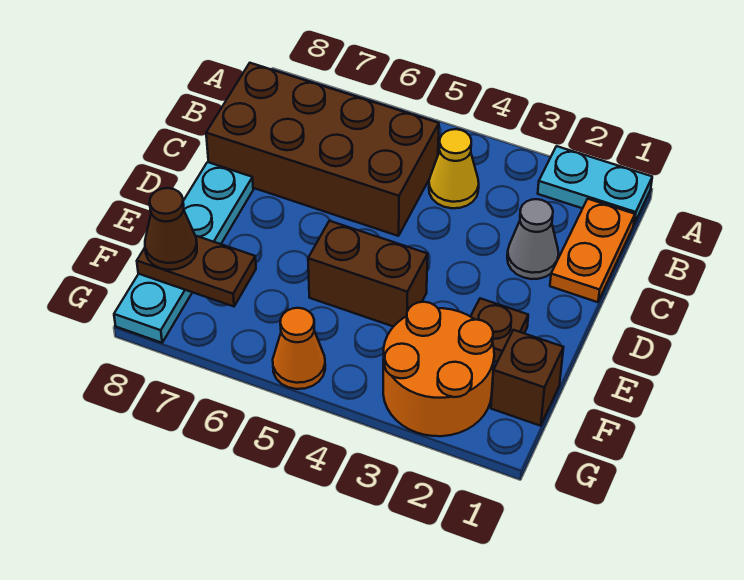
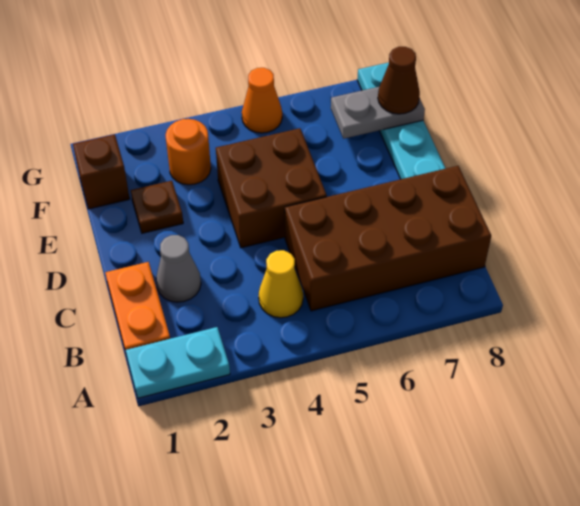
brown 1x2 brick [308,221,428,327] -> brown 2x2 brick [216,128,327,248]
orange 2x2 round brick [383,302,494,436] -> orange 1x1 round brick [166,119,211,185]
brown 1x2 plate [137,236,256,307] -> grey 1x2 plate [331,87,425,139]

